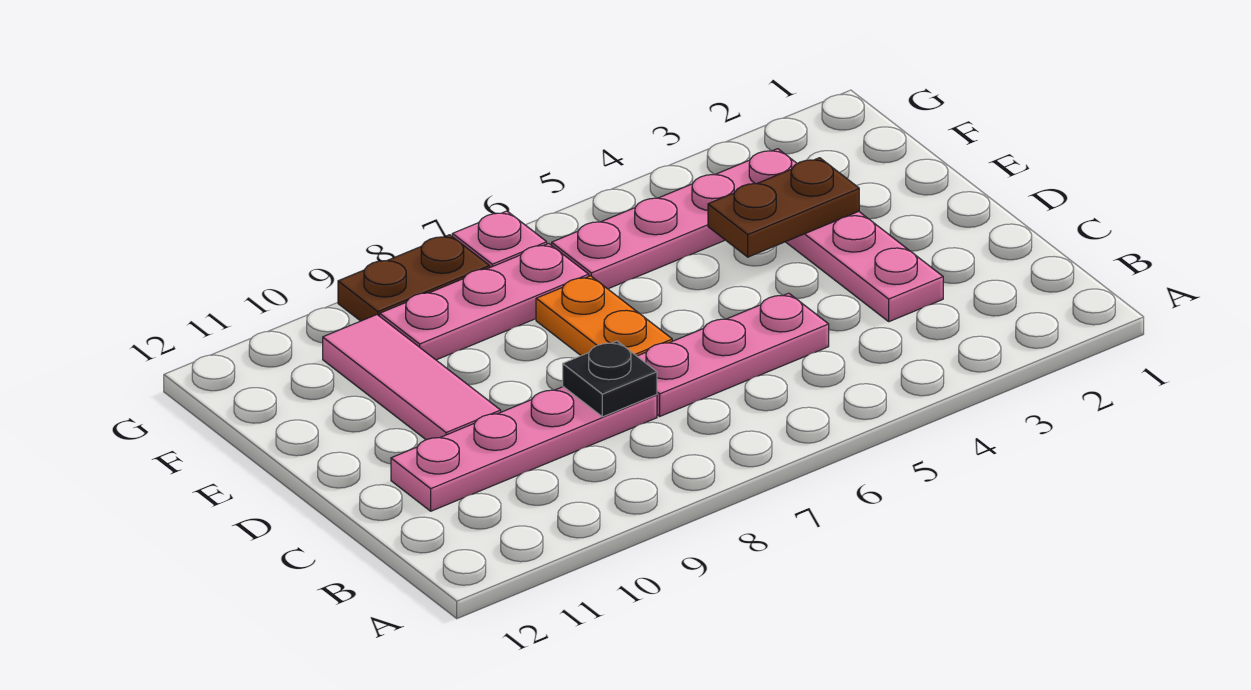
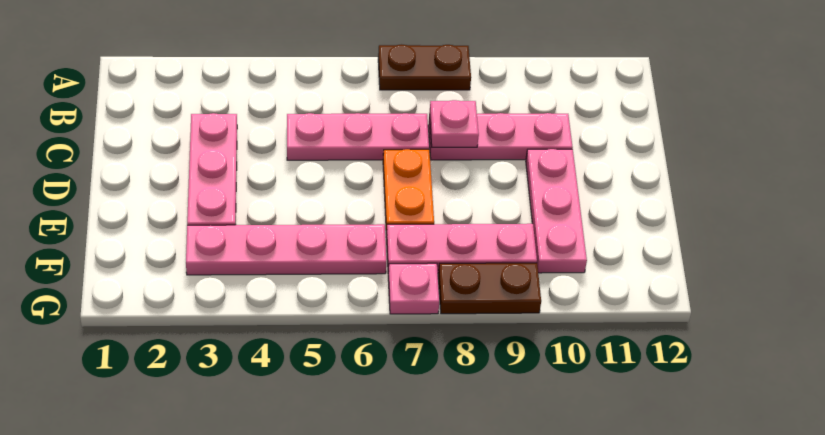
pink 1x4 plate [391,387,657,511] -> pink 1x3 plate [428,113,573,160]
black 1x1 plate [563,341,657,417] -> pink 1x1 plate [429,100,479,147]
pink 1x3 tile [323,315,501,440] -> pink 1x3 plate [526,149,587,273]
brown 1x2 plate [708,158,859,257] -> brown 1x2 plate moved to [378,45,471,90]

